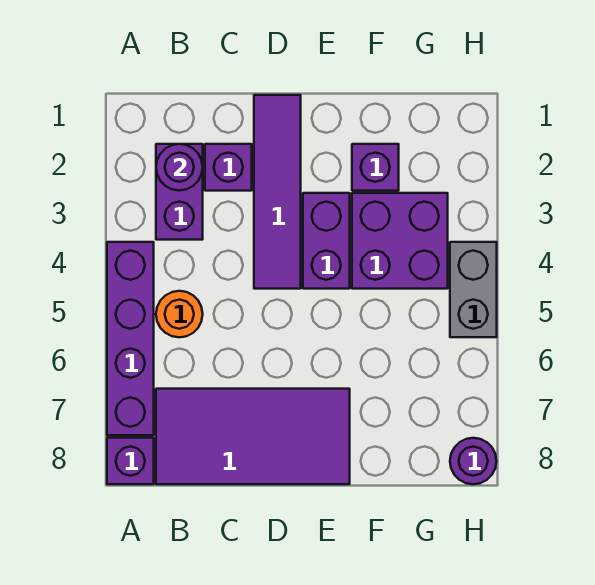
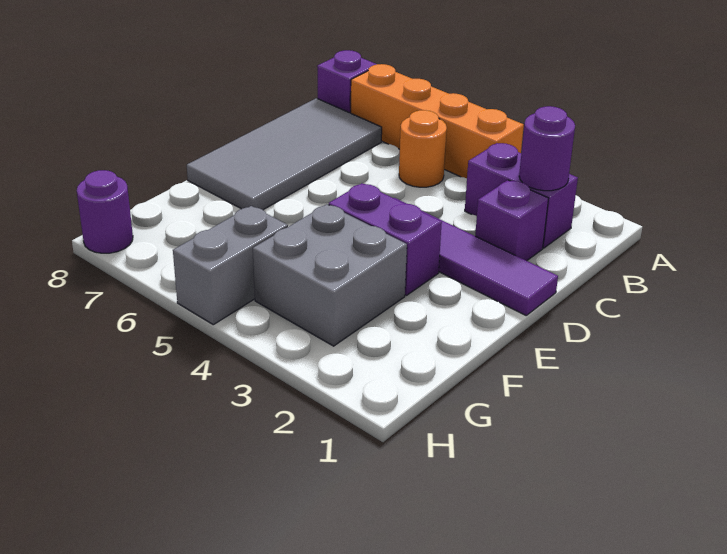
purple 1x4 brick [107,242,154,435] -> orange 1x4 brick [351,64,524,178]
purple 2x4 tile [156,389,350,484] -> grey 2x4 tile [187,98,382,210]
purple 1x1 brick [352,144,399,191] -> none
purple 2x2 brick [352,193,448,289] -> grey 2x2 brick [253,204,407,346]
grey 1x2 brick [450,242,497,337] -> grey 1x2 brick turned to [173,206,288,325]

